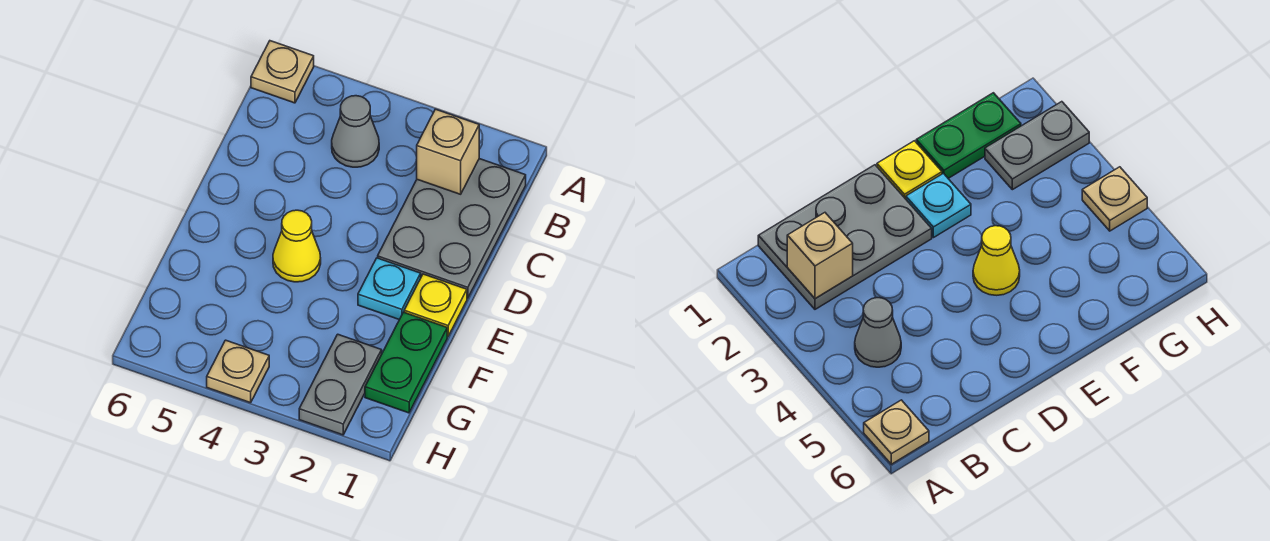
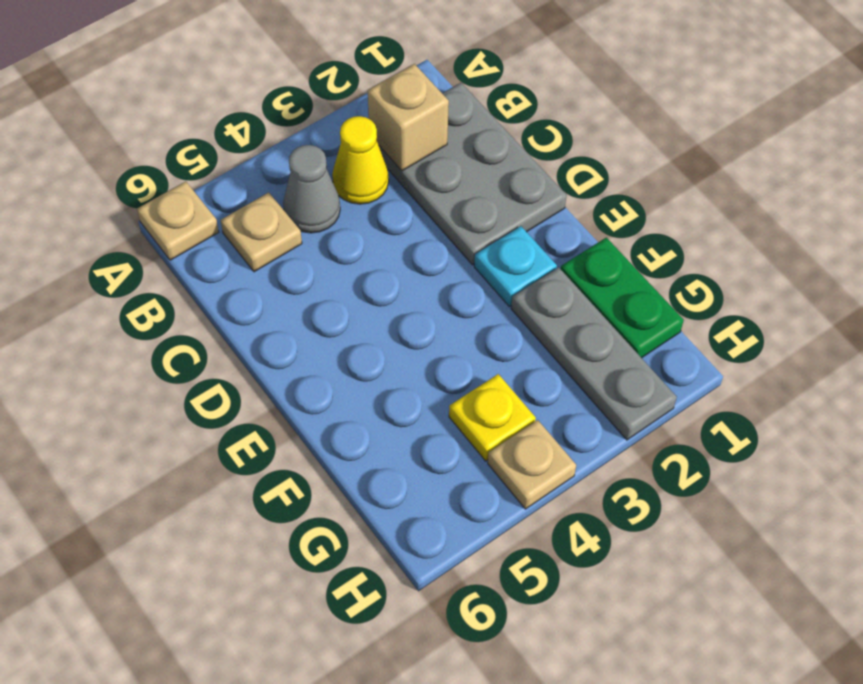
none -> tan 1x1 plate [221,192,302,272]
yellow 1x1 plate [404,274,467,336] -> yellow 1x1 plate moved to [449,374,536,461]
yellow 1x1 cone [273,210,321,282] -> yellow 1x1 cone moved to [332,116,389,204]
grey 1x2 plate [299,334,382,435] -> grey 1x3 plate [511,267,677,440]

